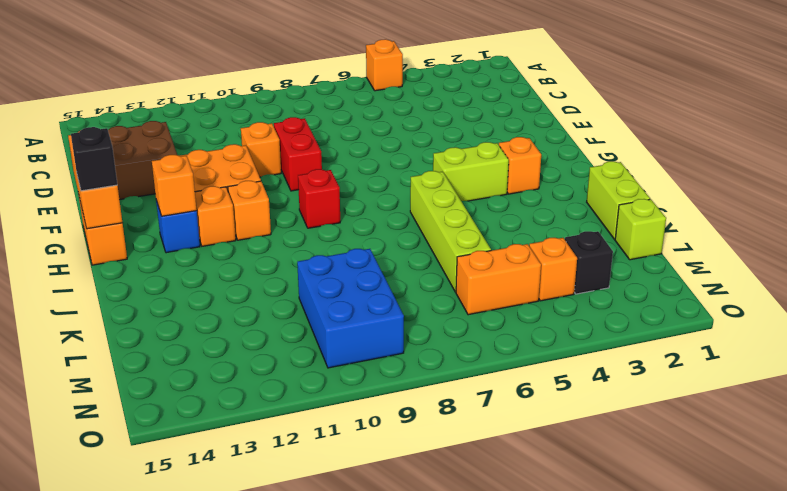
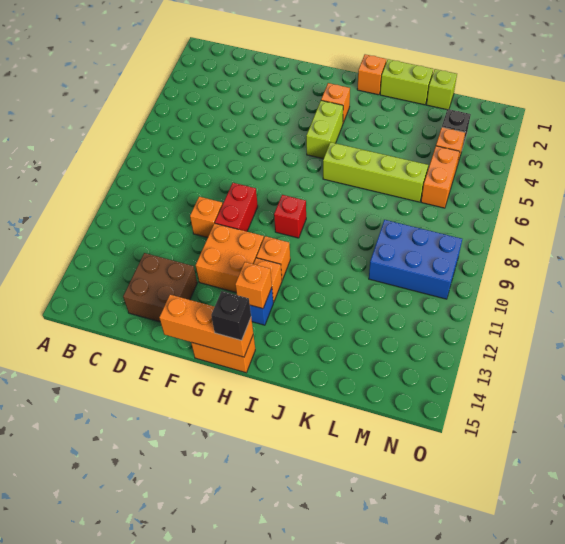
orange 1x1 brick [366,39,403,91] -> orange 1x1 brick moved to [357,54,386,95]
red 1x2 brick [274,117,322,191] -> red 1x2 brick turned to [215,183,258,231]

